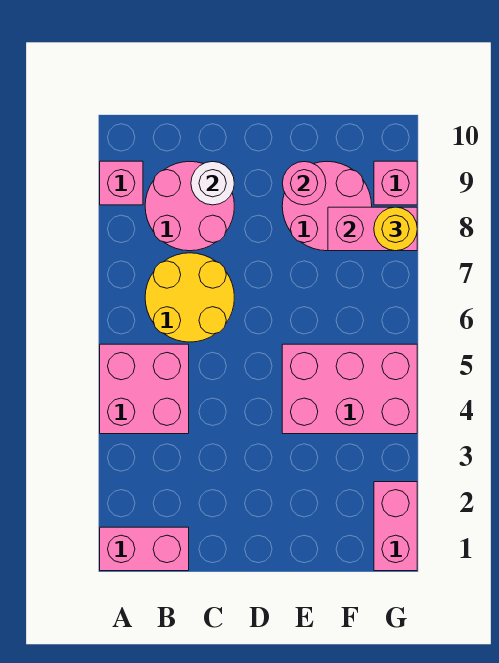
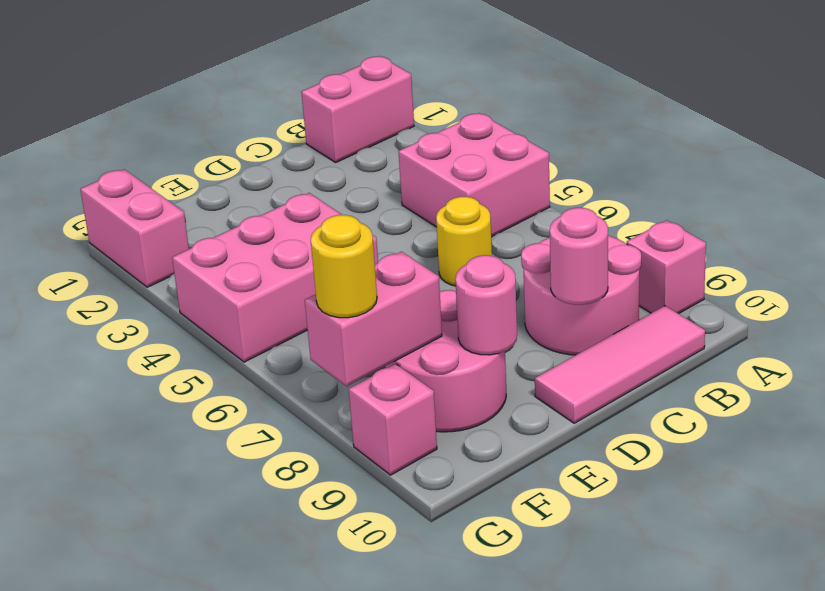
yellow 2x2 round brick [145,253,234,342] -> yellow 1x1 round brick [436,197,492,286]
none -> pink 1x3 tile [535,306,705,423]
white 1x1 round brick [191,162,234,205] -> pink 1x1 round brick [550,208,608,305]

